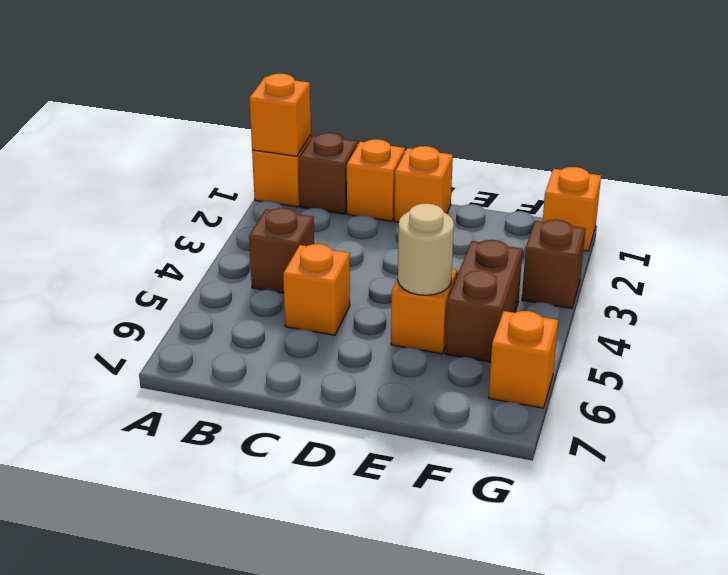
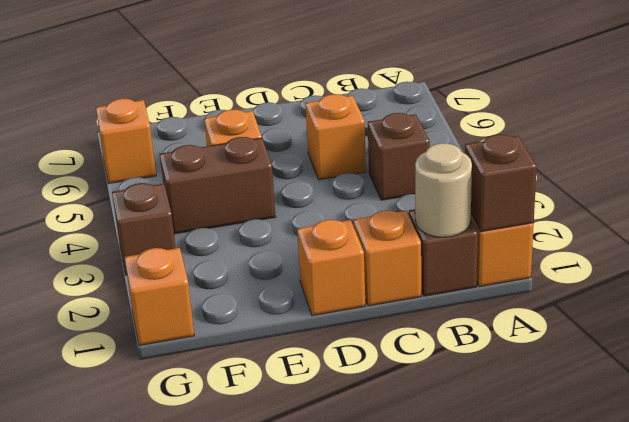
orange 1x1 brick [249,74,311,156] -> brown 1x1 brick [465,134,537,232]
tan 1x1 round brick [398,203,454,295] -> tan 1x1 round brick moved to [415,143,472,237]
brown 1x2 brick [445,240,523,362] -> brown 1x2 brick turned to [160,137,276,234]

